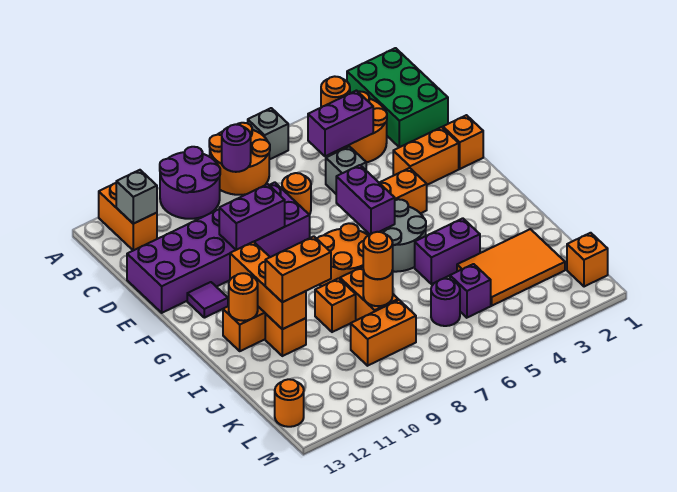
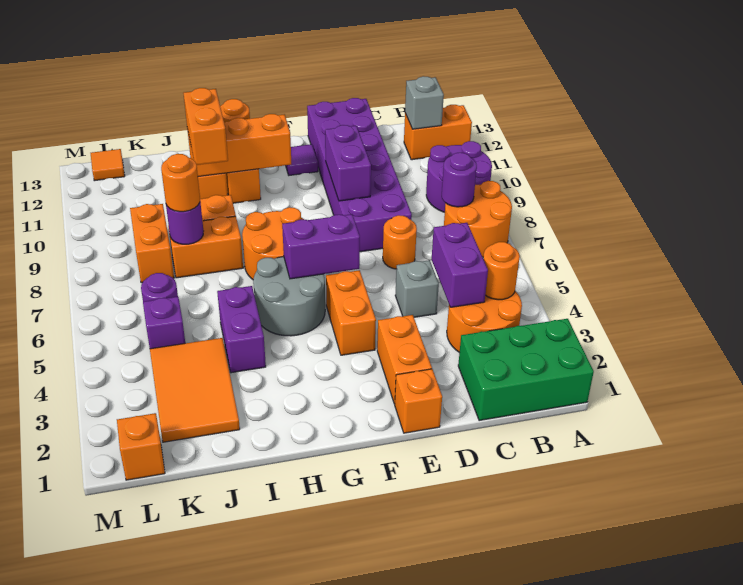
grey 1x1 brick [248,108,288,160] -> none
orange 1x1 round brick [363,270,393,306] -> purple 1x1 round brick [166,202,203,244]
orange 1x1 round brick [275,379,304,427] -> orange 1x1 tile [91,149,125,181]

